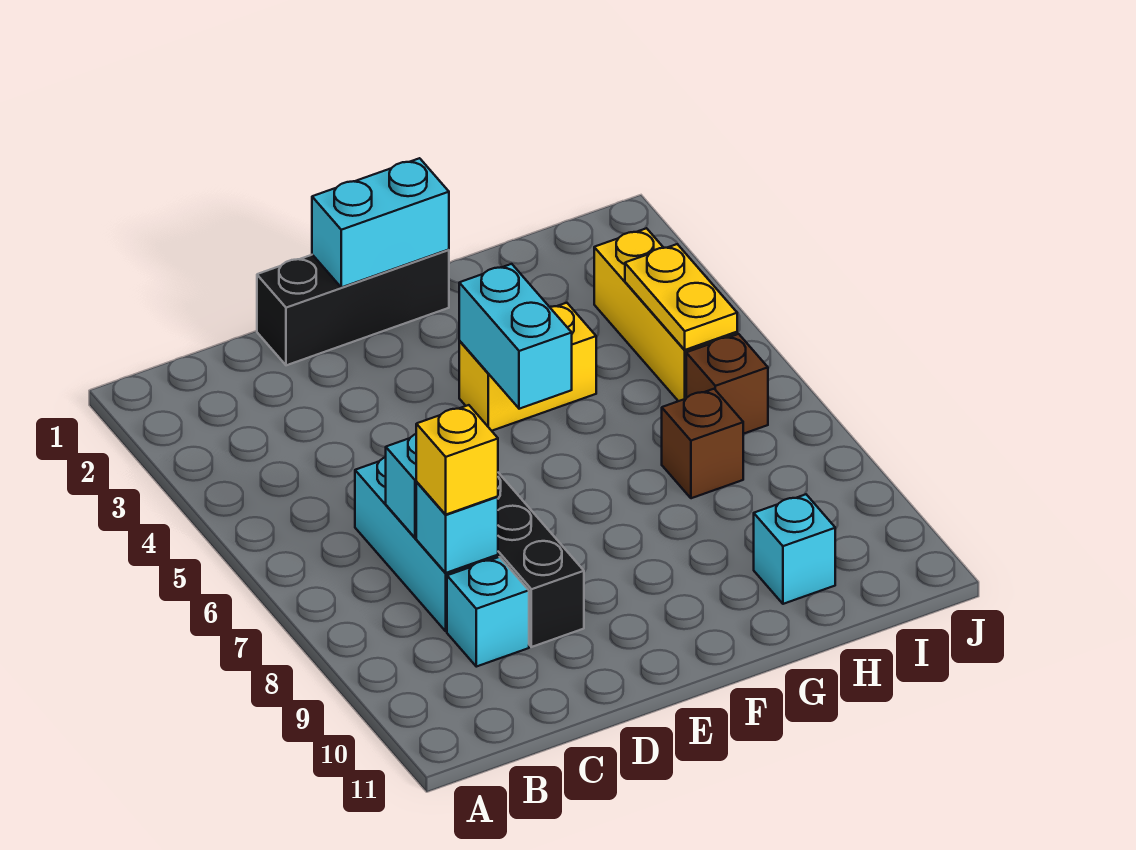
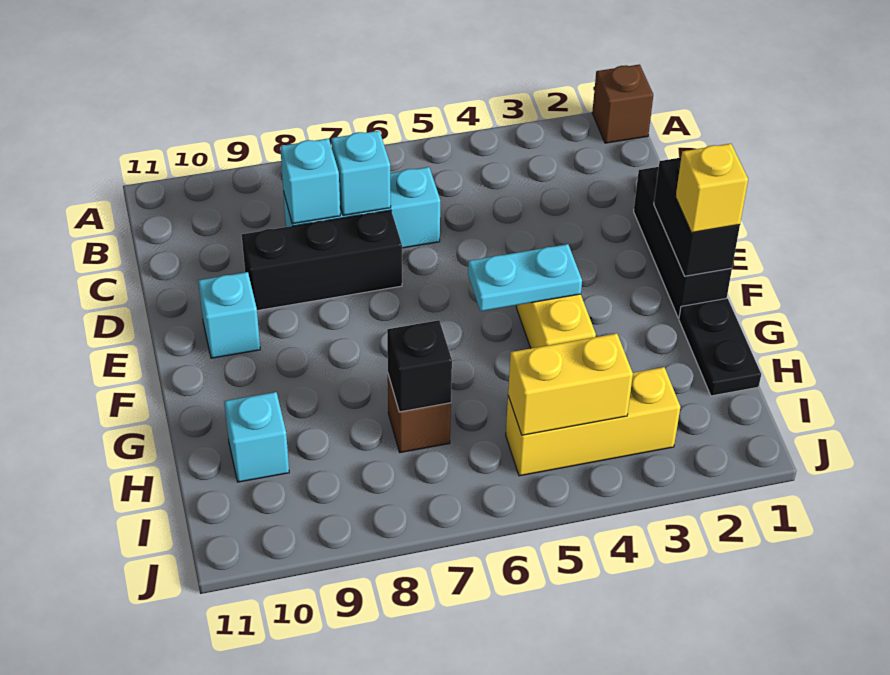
yellow 1x1 brick [416,405,498,515] -> yellow 1x1 brick moved to [676,144,748,233]
cyan 1x1 brick [447,557,529,667] -> cyan 1x1 brick moved to [198,272,260,358]
cyan 1x2 brick [312,158,449,287] -> black 1x2 brick [654,158,740,276]
cyan 1x2 brick [459,264,572,409] -> cyan 1x2 plate [468,244,582,311]
none -> black 1x2 plate [679,298,761,396]
none -> black 1x1 brick [387,320,452,412]
yellow 1x2 plate [625,244,737,350] -> yellow 1x2 brick [508,333,633,435]
brown 1x1 brick [686,334,768,434] -> brown 1x1 brick moved to [592,64,653,143]

